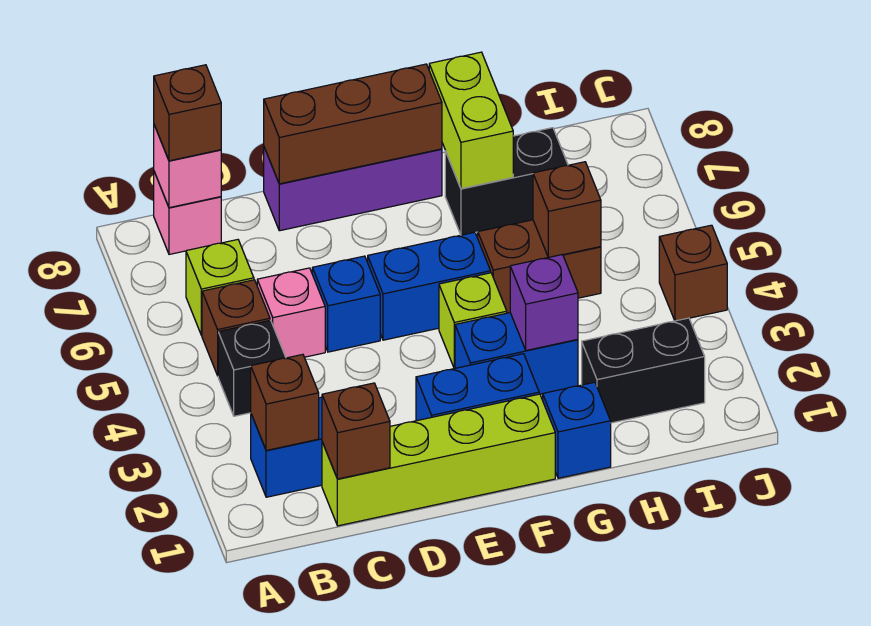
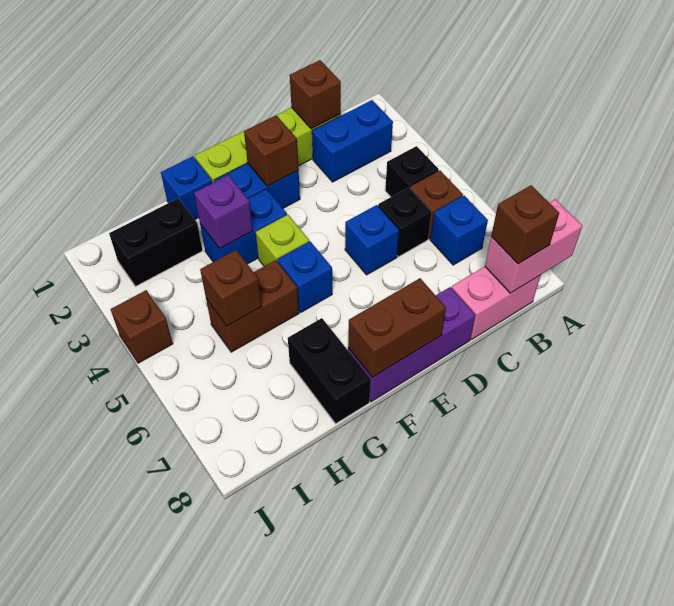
brown 1x1 brick [251,354,319,450] -> brown 1x1 brick moved to [244,115,299,186]
lime 1x1 brick [186,240,254,335] -> blue 1x1 brick [431,196,488,265]
pink 1x1 brick [154,172,221,254] -> pink 1x2 brick [452,267,541,340]
pink 1x1 brick [154,125,221,208] -> pink 1x2 brick [485,199,582,293]
pink 1x1 brick [257,268,325,358] -> black 1x1 brick [378,187,431,257]
brown 1x3 brick [264,64,442,184] -> brown 1x2 brick [348,278,446,377]
blue 1x2 brick [368,232,491,340] -> blue 1x1 brick [278,241,332,312]
black 1x2 brick [445,128,568,235] -> black 1x2 brick turned to [288,318,371,423]
lime 1x2 brick [429,52,513,189] -> none

